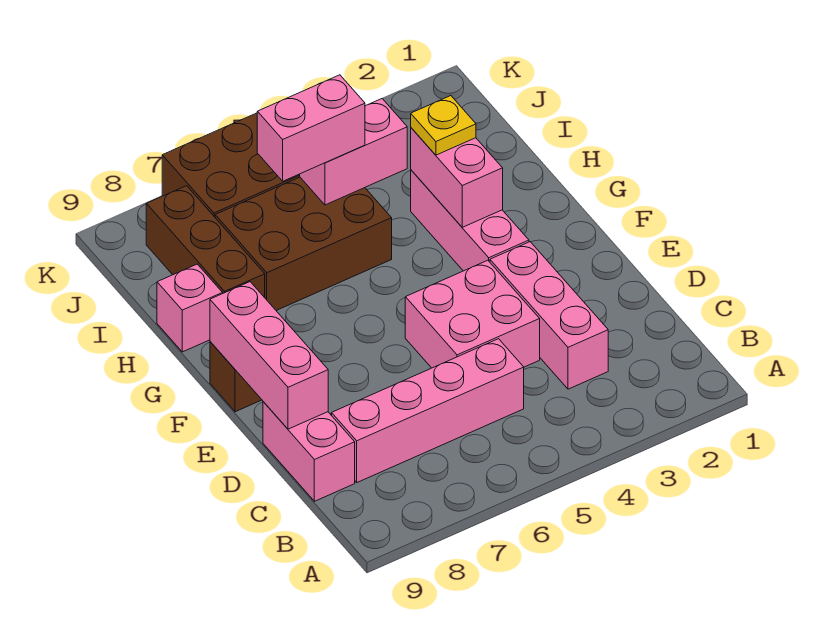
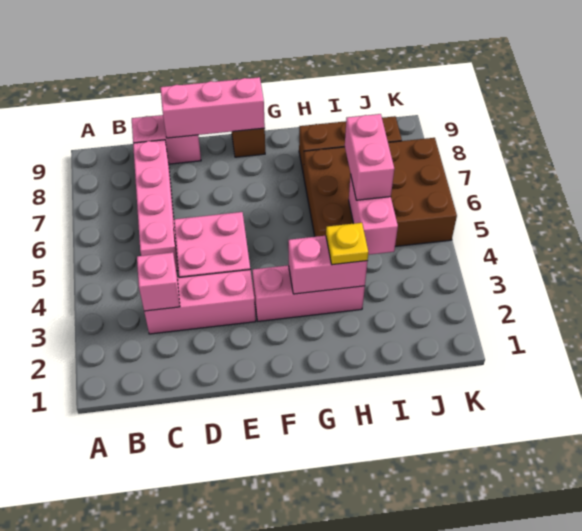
pink 1x1 brick [157,264,223,352] -> pink 1x1 brick moved to [137,252,180,311]

